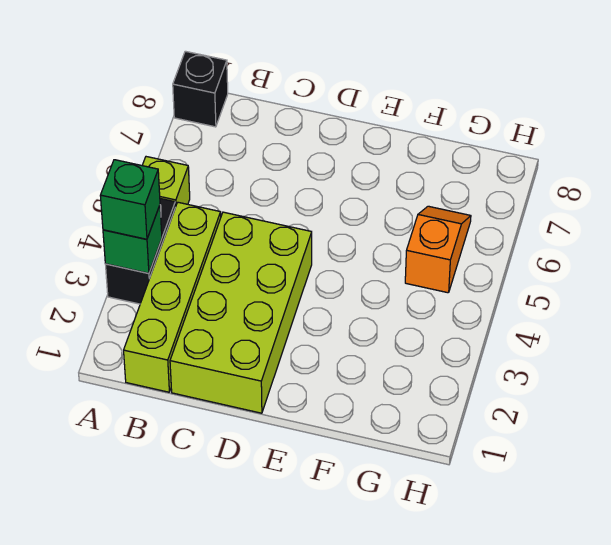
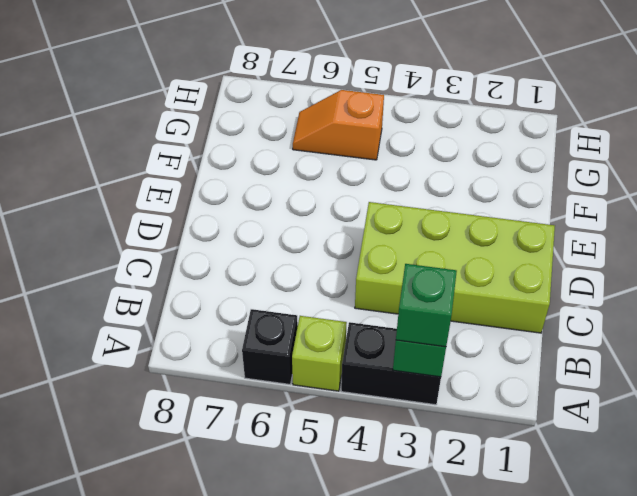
black 1x1 brick [173,51,228,127] -> black 1x1 brick moved to [242,309,298,384]
lime 1x4 brick [124,202,221,392] -> none

